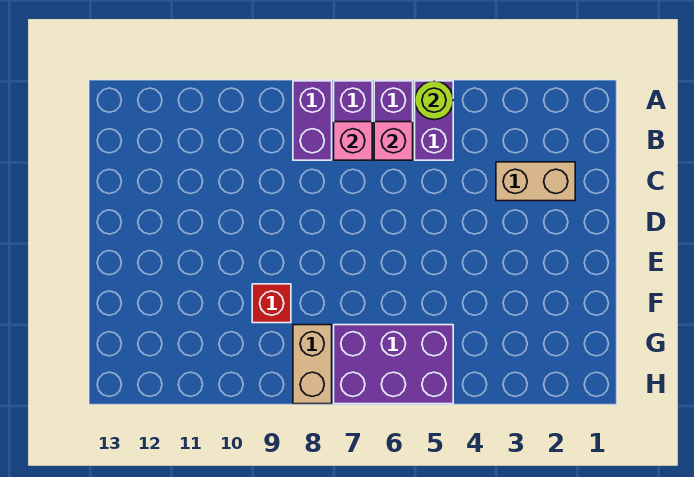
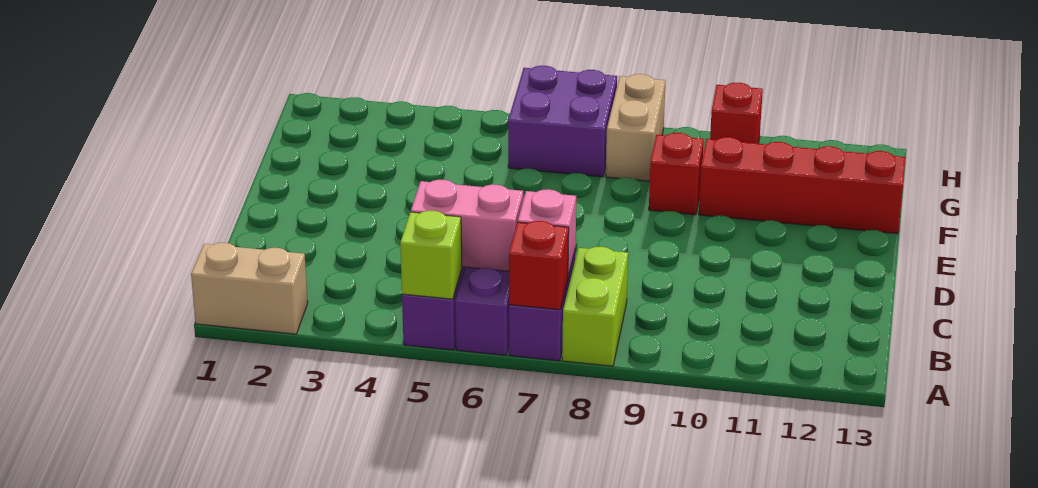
lime 1x1 round brick [415,81,453,120] -> lime 1x1 brick [400,211,462,299]
none -> red 1x1 brick [509,221,569,310]
purple 1x2 brick [293,81,332,160] -> lime 1x2 brick [562,247,628,366]
pink 1x1 brick [374,122,413,160] -> pink 1x2 brick [411,180,523,271]
tan 1x2 brick [496,162,575,201] -> tan 1x2 brick moved to [191,243,308,334]
none -> red 1x4 brick [699,137,906,234]
purple 2x3 brick [334,325,453,404] -> purple 2x2 brick [508,66,617,177]
none -> red 1x1 brick [710,83,763,144]

